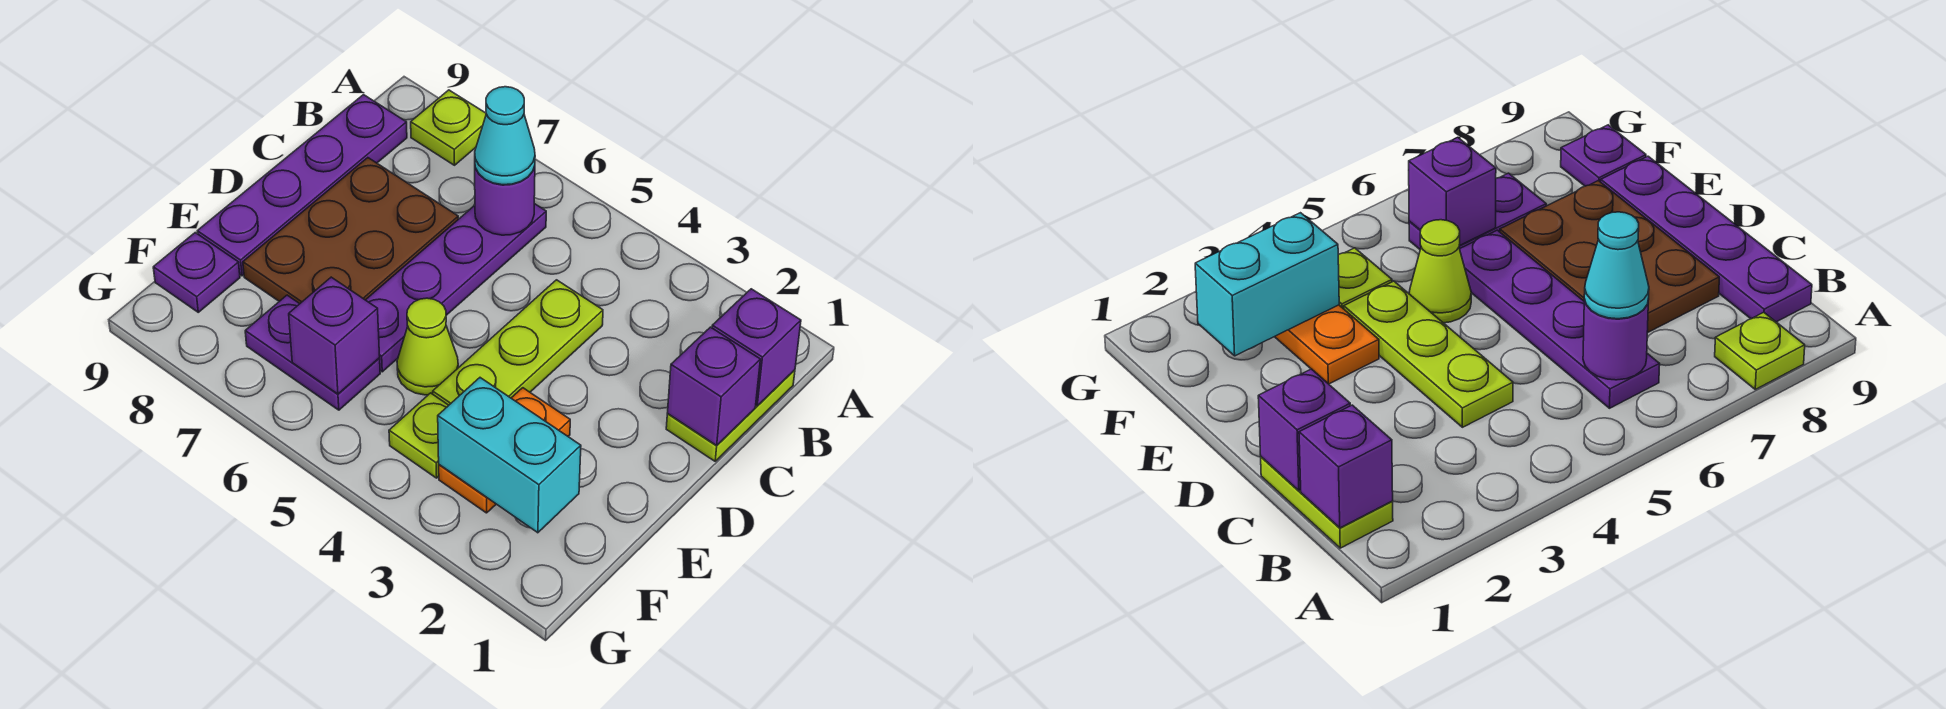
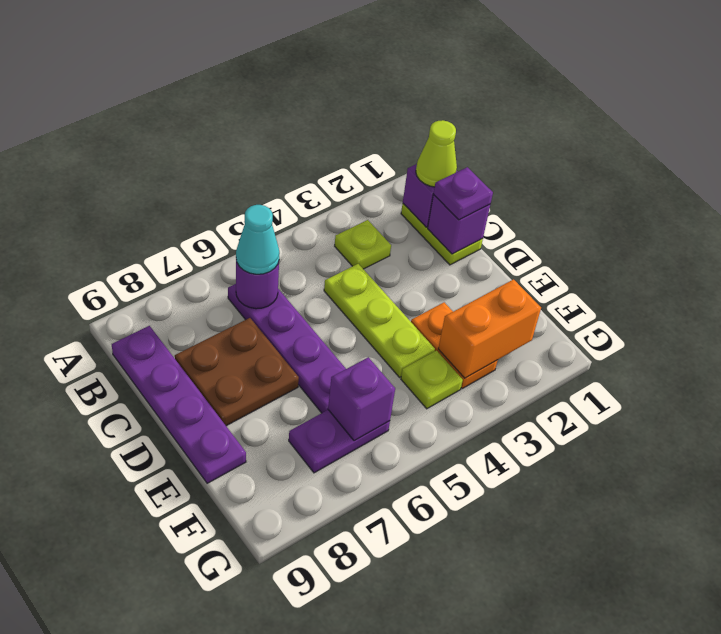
lime 1x1 plate [411,90,486,165] -> lime 1x1 plate moved to [335,220,391,269]
brown 2x3 plate [243,158,458,304] -> brown 2x2 plate [175,318,299,426]
lime 1x1 cone [397,298,458,395] -> lime 1x1 cone moved to [416,120,457,187]
cyan 1x2 brick [438,378,581,533] -> orange 1x2 brick [438,279,541,378]
purple 1x1 plate [153,233,240,312] -> purple 1x1 plate moved to [433,167,493,220]

